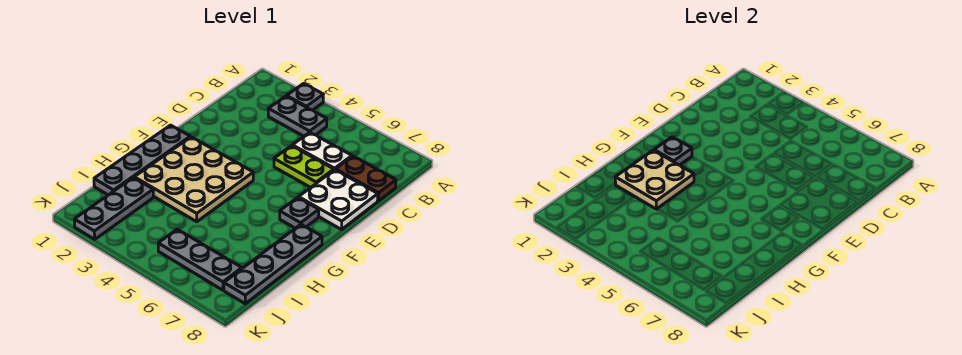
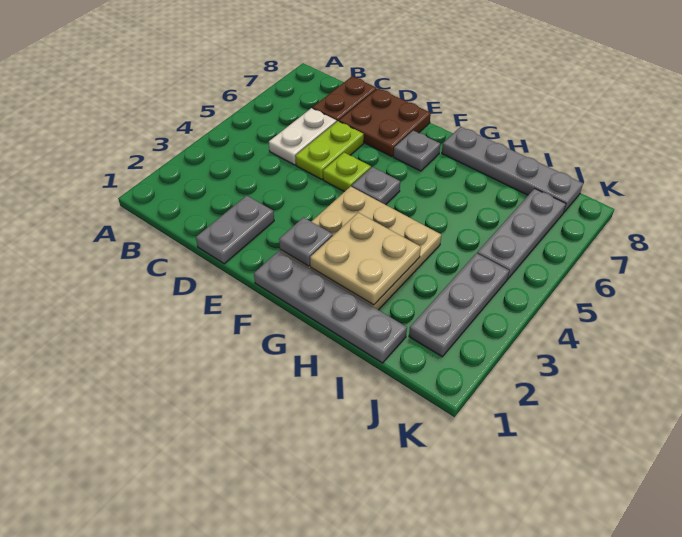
grey 1x1 plate [287,84,323,110] -> grey 1x1 plate moved to [352,167,400,205]
grey 1x2 plate [268,96,327,136] -> grey 1x2 plate moved to [196,196,274,264]
white 2x2 plate [298,170,378,230] -> brown 2x2 plate [339,88,431,157]
none -> lime 1x1 plate [323,153,371,192]
grey 1x3 plate [74,178,154,239] -> grey 1x3 plate turned to [409,253,509,357]

